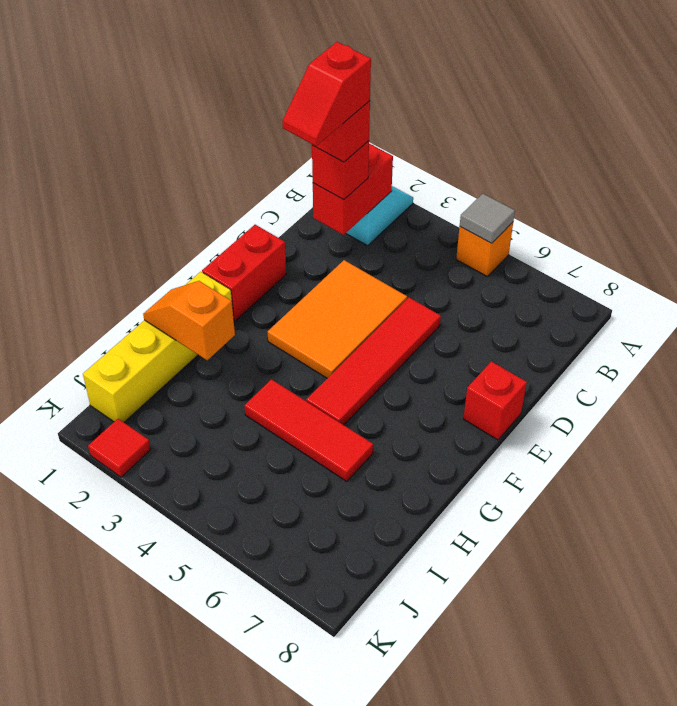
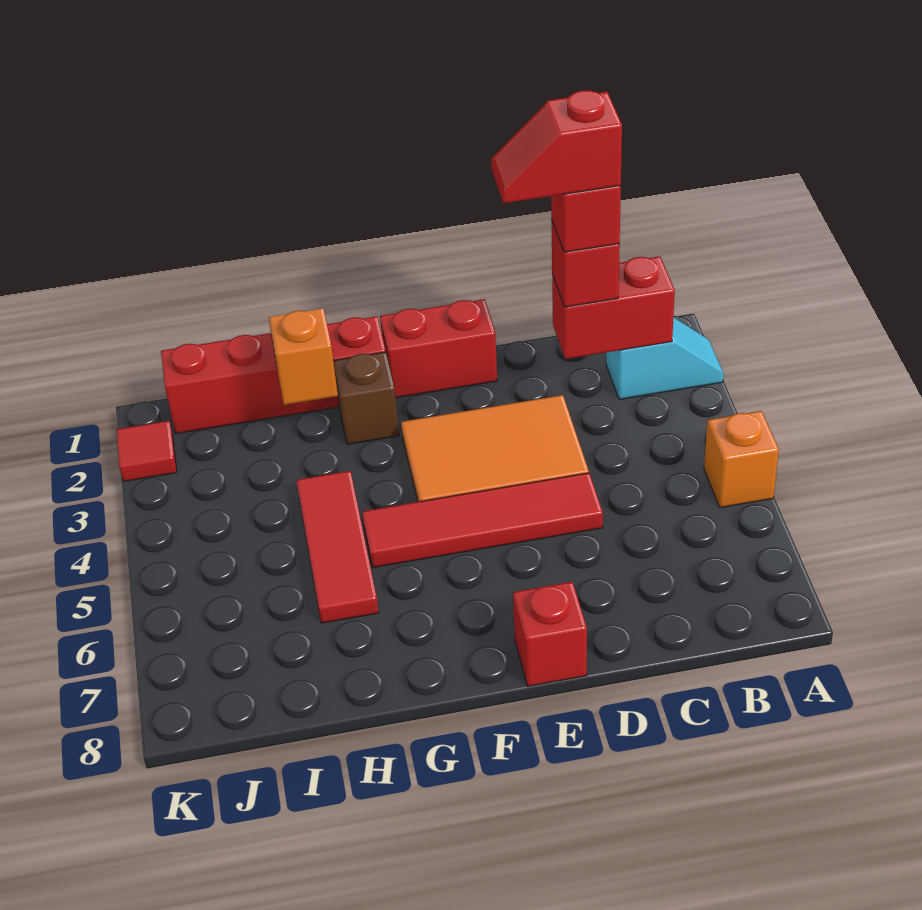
grey 1x1 tile [460,194,515,243] -> none
yellow 1x4 brick [83,272,232,422] -> red 1x4 brick [161,316,386,434]
none -> brown 1x1 brick [333,352,399,444]

